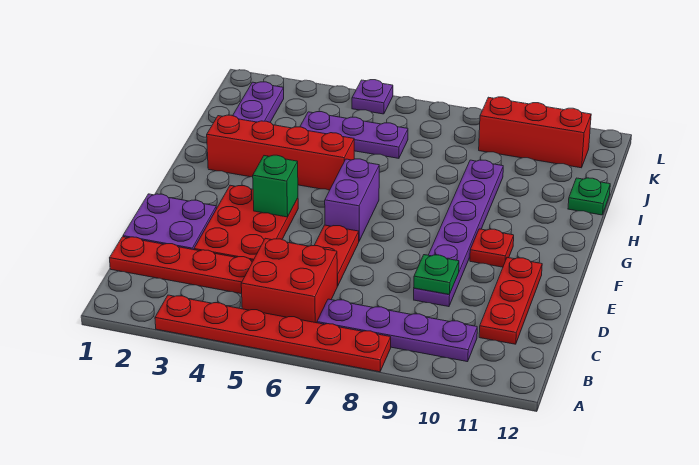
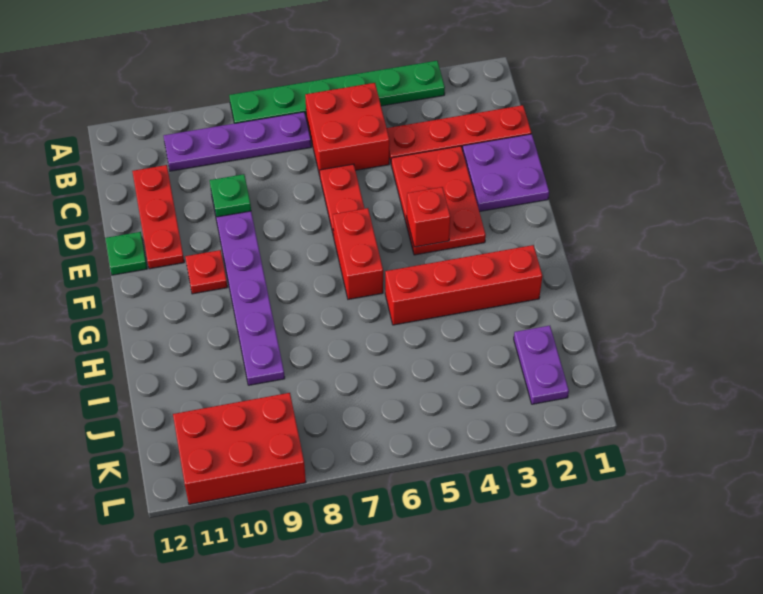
red 1x6 plate [155,295,391,372] -> green 1x6 plate [229,61,445,123]
green 1x1 brick [253,155,298,217] -> red 1x1 brick [407,187,451,247]
purple 1x2 brick [325,159,379,241] -> red 1x2 brick [333,208,383,299]
green 1x1 plate [568,178,610,215] -> green 1x1 plate moved to [105,232,147,275]
purple 1x3 plate [300,112,408,158] -> none
red 1x3 brick [479,97,591,168] -> red 2x3 brick [173,393,306,504]
purple 1x1 plate [352,80,393,114] -> none

